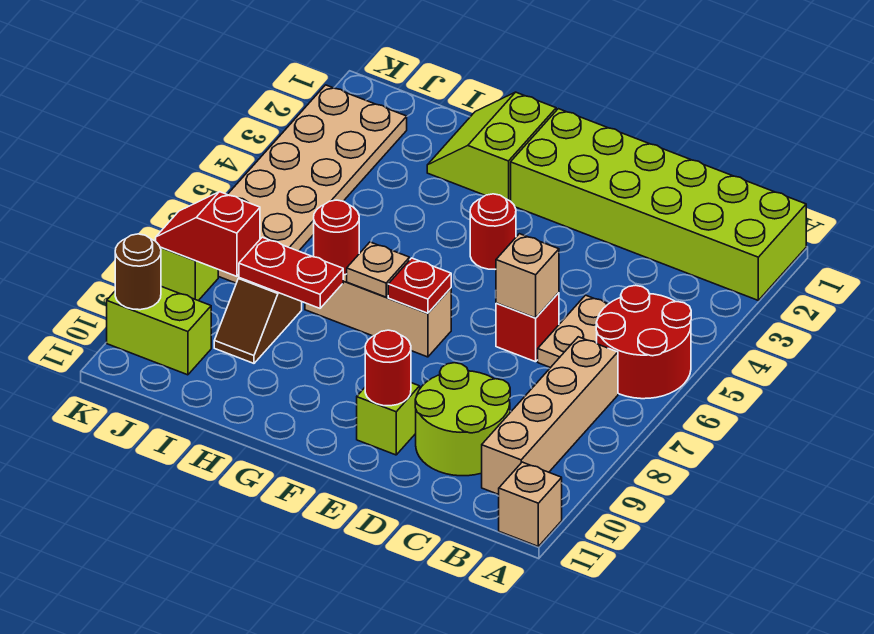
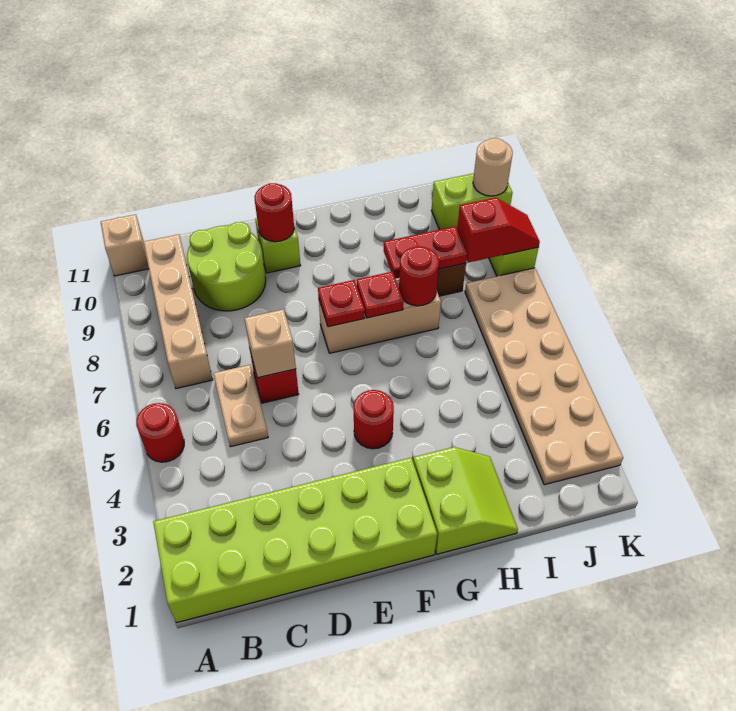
red 2x2 round brick [596,285,691,399] -> red 1x1 round brick [136,403,184,462]
tan 1x1 plate [347,242,410,297] -> red 1x1 plate [357,272,404,318]
brown 1x1 round brick [115,234,161,310] -> tan 1x1 round brick [473,138,513,196]

